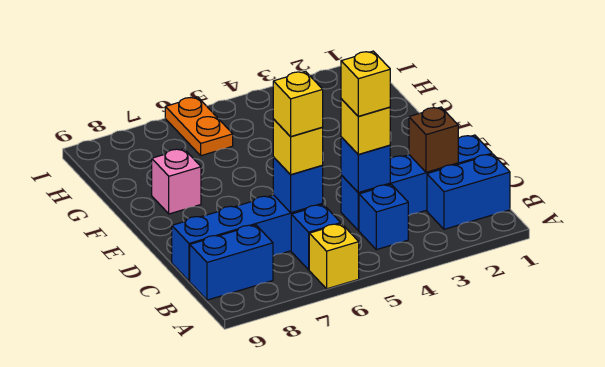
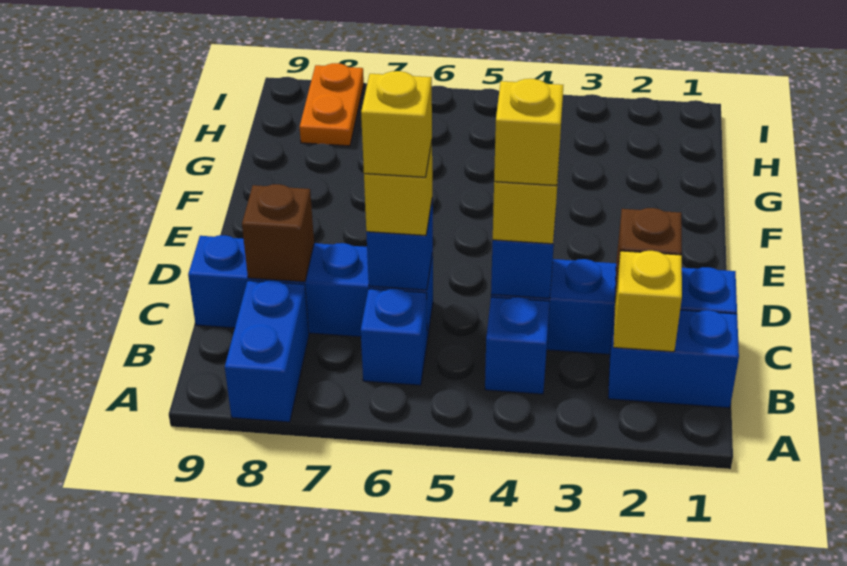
yellow 1x1 brick [309,224,359,289] -> yellow 1x1 brick moved to [613,251,682,352]
blue 1x2 brick [190,225,273,300] -> blue 1x2 brick turned to [225,281,309,422]
none -> brown 1x1 brick [242,184,314,282]
pink 1x1 brick [152,149,201,214] -> none
orange 1x2 plate [165,97,233,156] -> orange 1x2 plate moved to [300,63,364,146]

